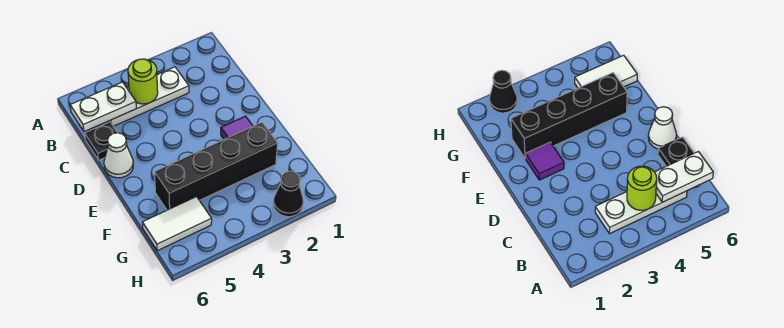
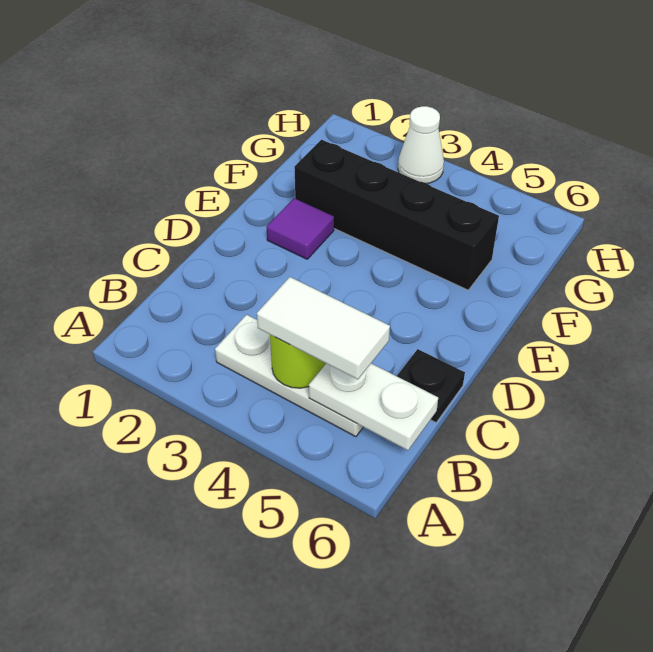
white 1x1 cone [104,133,133,178] -> white 1x1 cone moved to [398,106,444,184]
white 1x2 tile [142,197,212,251] -> white 1x2 tile moved to [257,277,390,379]
black 1x1 cone [273,171,303,217] -> none

